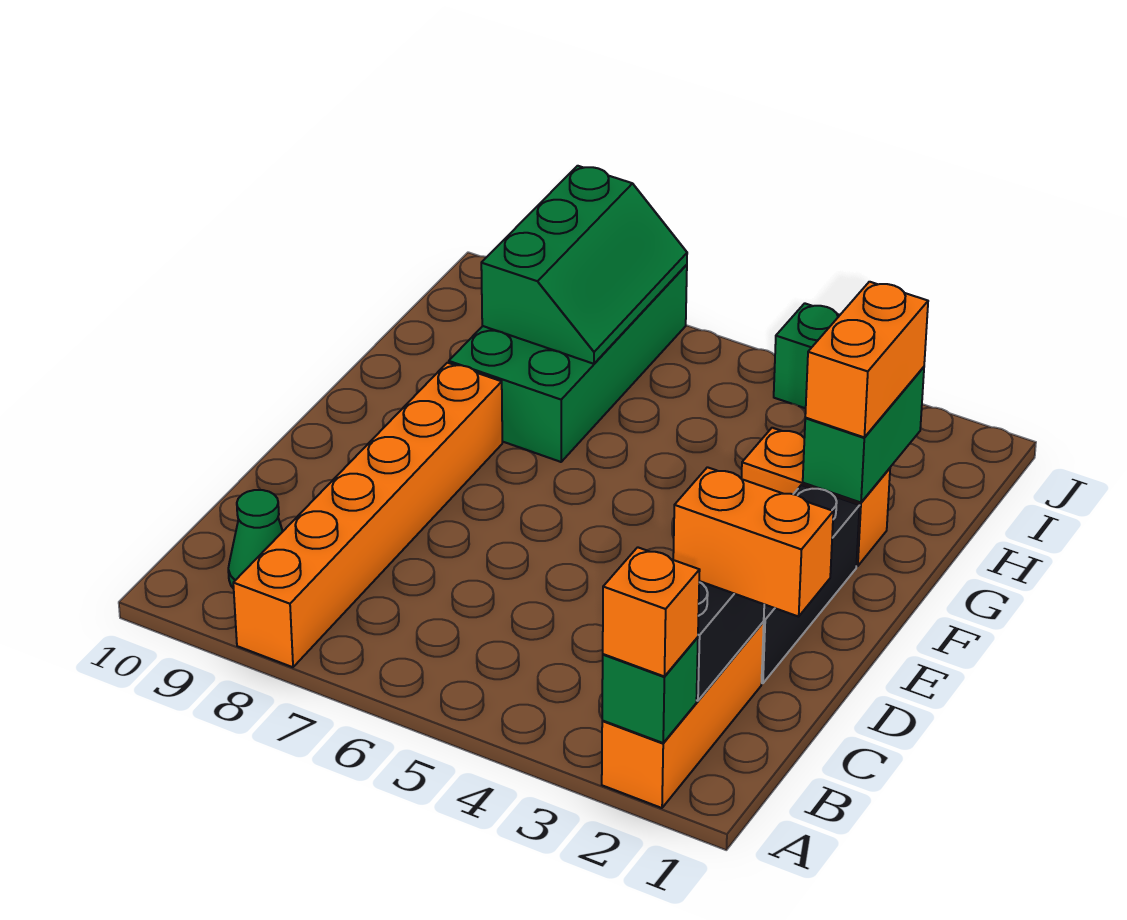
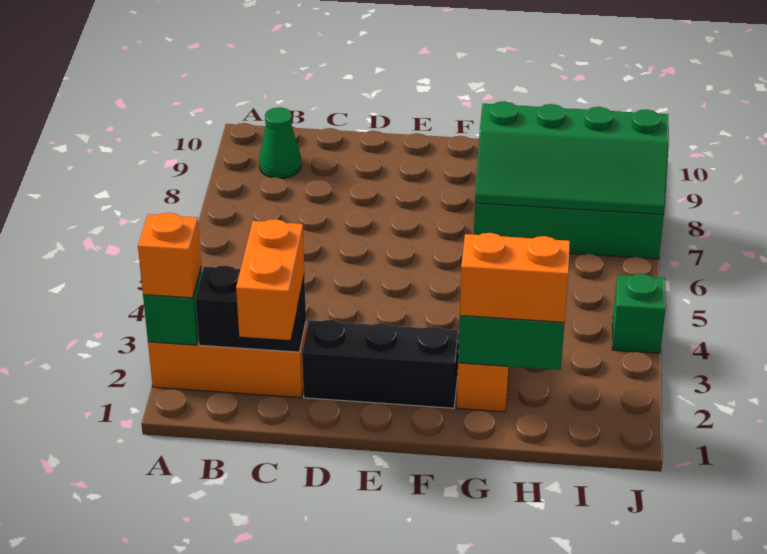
orange 1x6 brick [233,363,502,667] -> none
green 2x3 slope [481,166,687,364] -> green 2x4 slope [475,101,669,215]

